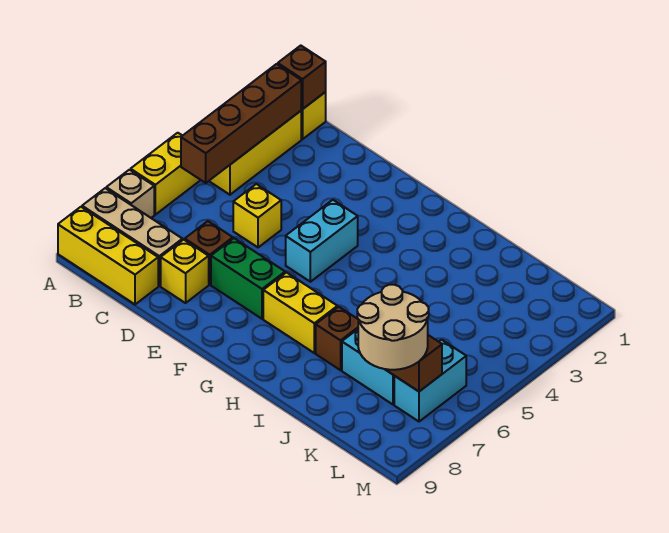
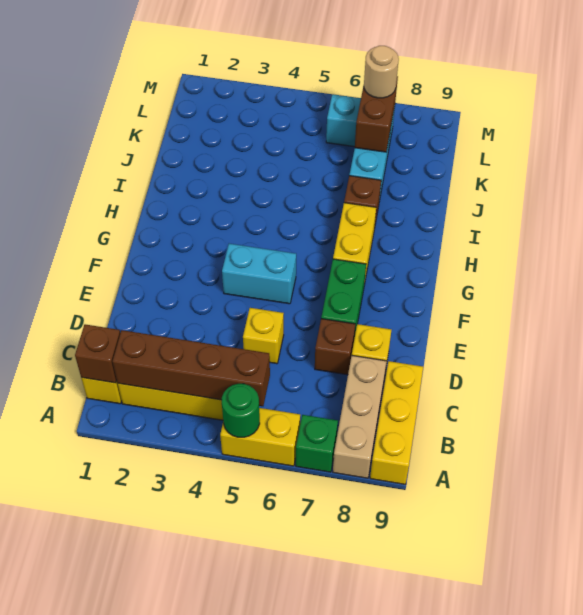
none -> green 1x1 round brick [222,384,260,437]
tan 1x1 brick [106,170,154,218] -> green 1x1 brick [296,415,338,472]
tan 2x2 round brick [357,285,429,370] -> tan 1x1 round brick [364,46,399,98]

